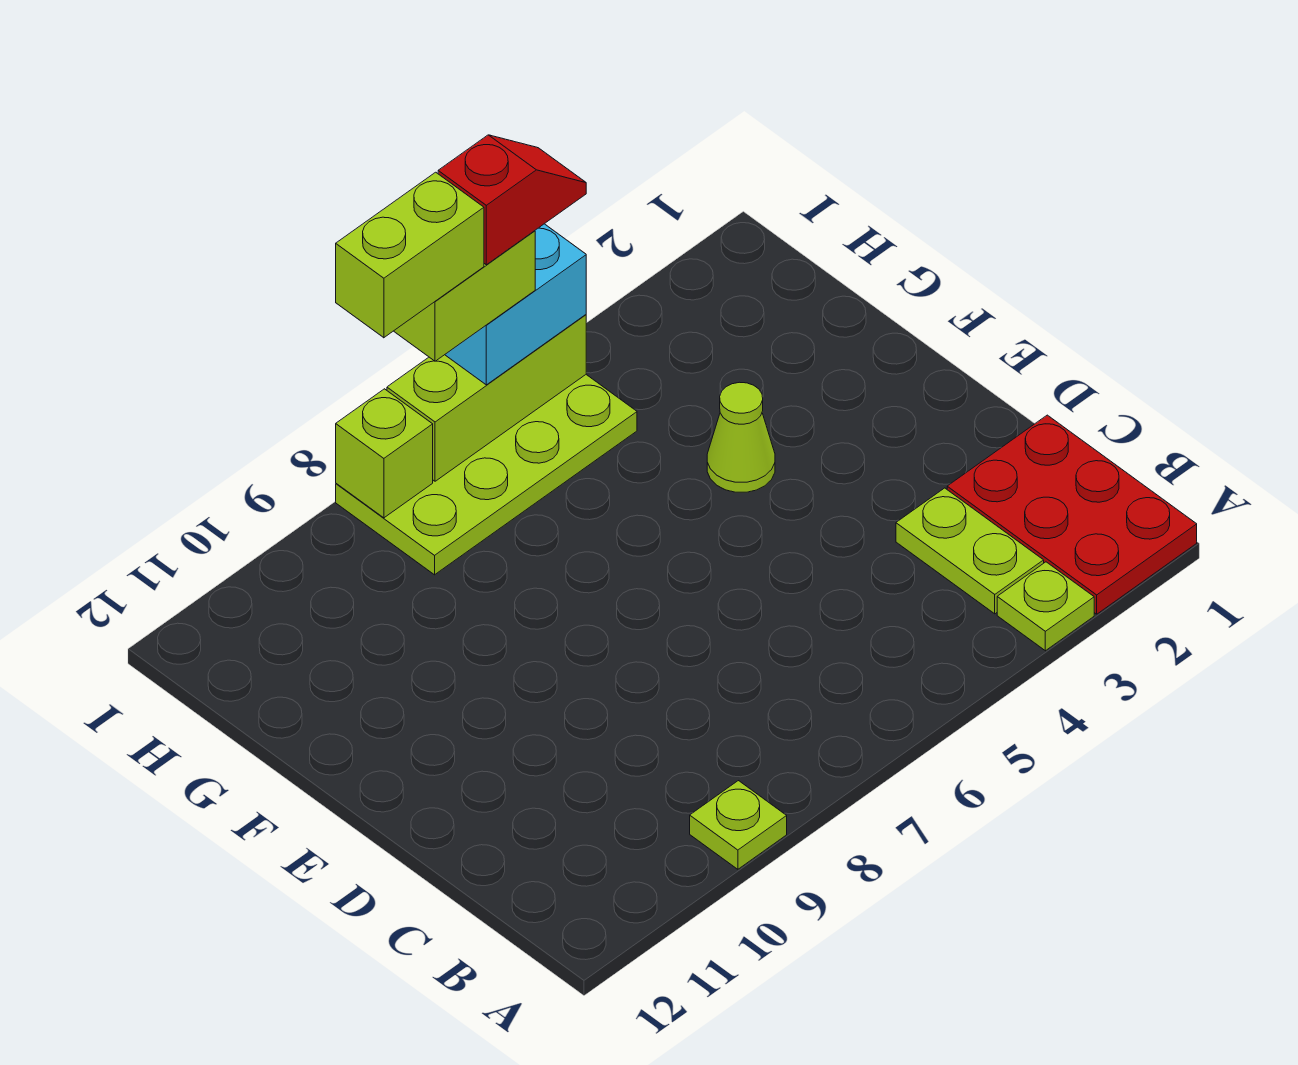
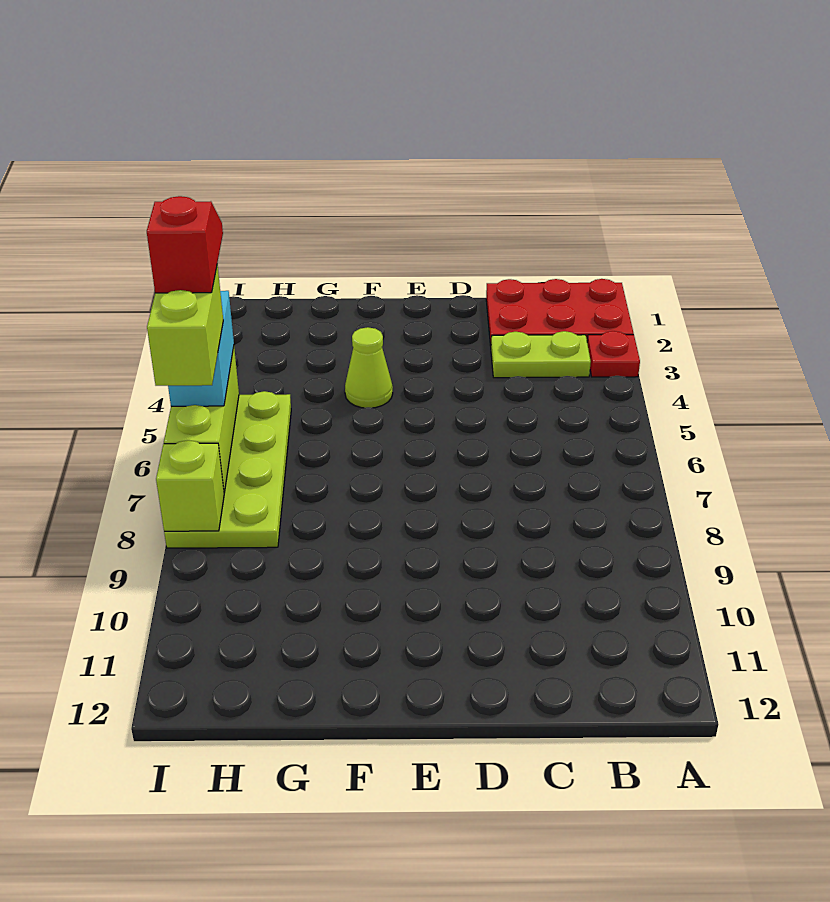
lime 1x1 plate [997,562,1094,651] -> red 1x1 plate [587,331,640,377]
lime 1x1 plate [690,781,787,869] -> none
lime 1x2 brick [336,172,484,338] -> none

